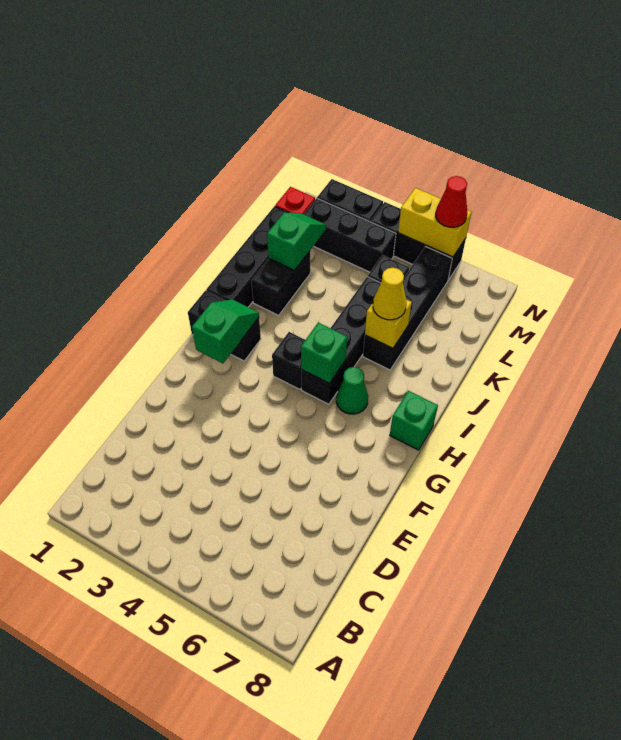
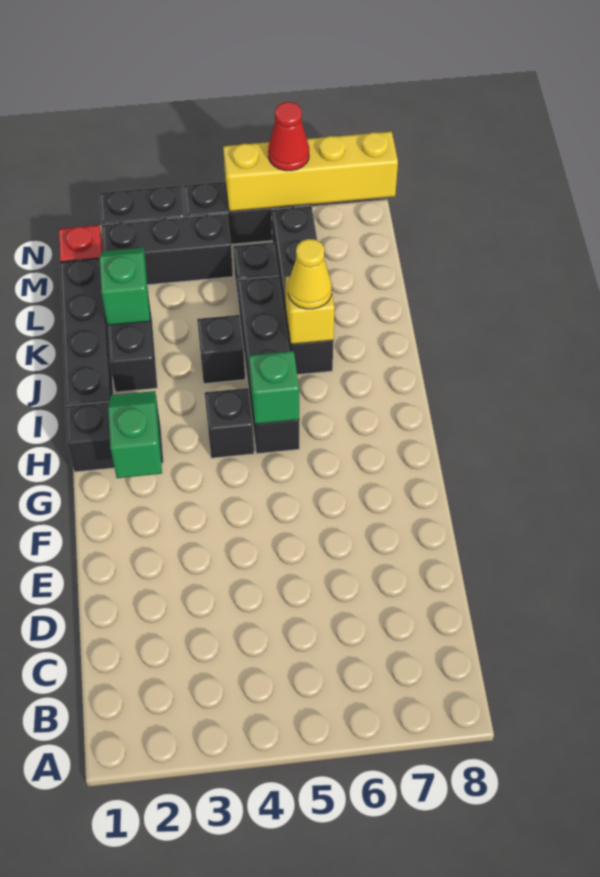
green 1x1 cone [336,367,368,414] -> none
green 1x1 brick [390,391,438,450] -> none
none -> black 1x1 brick [197,315,245,384]
yellow 1x2 brick [398,188,472,257] -> yellow 1x4 brick [223,132,398,211]

